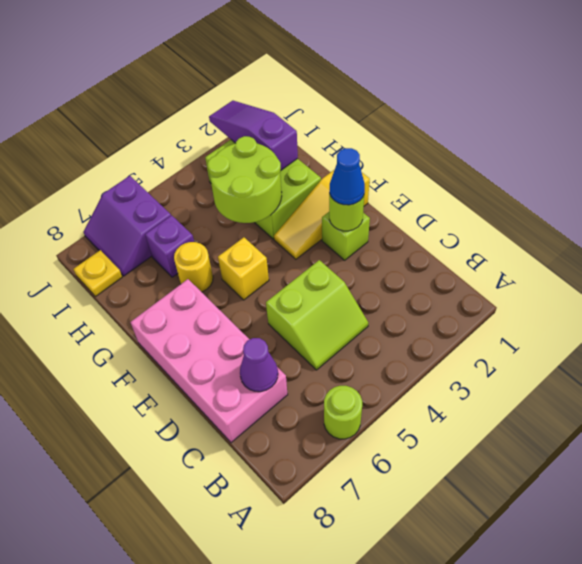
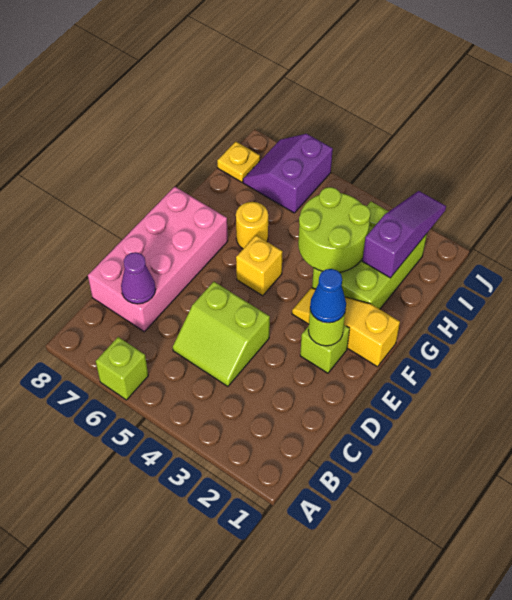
lime 1x1 round brick [324,386,362,439] -> lime 1x1 brick [96,337,148,400]
purple 1x1 brick [145,215,194,277] -> none

